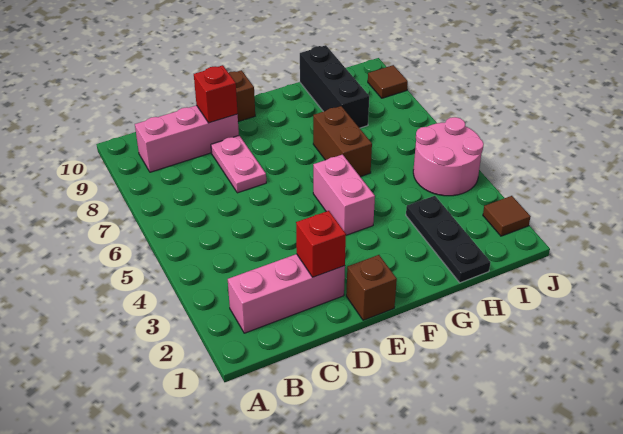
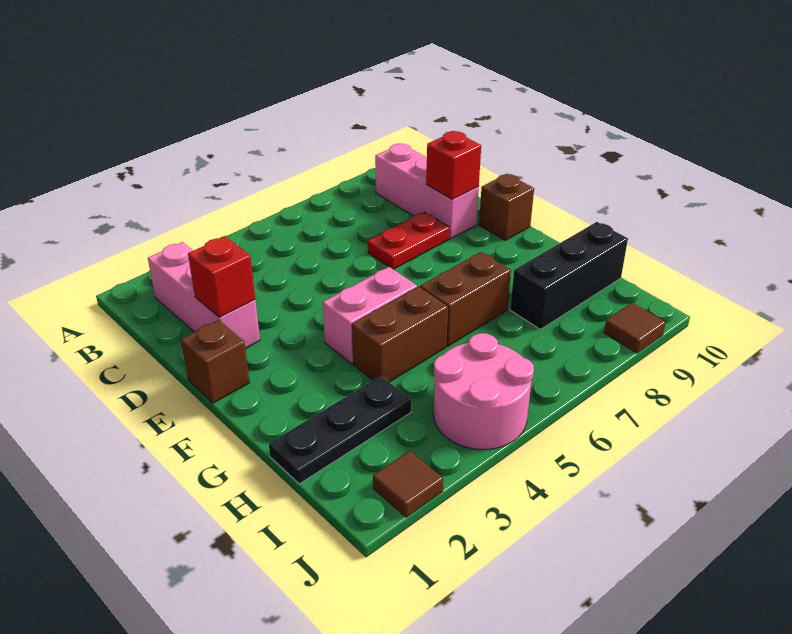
pink 1x2 plate [211,136,266,193] -> red 1x2 plate [368,212,450,269]
none -> brown 1x2 brick [352,287,448,382]

